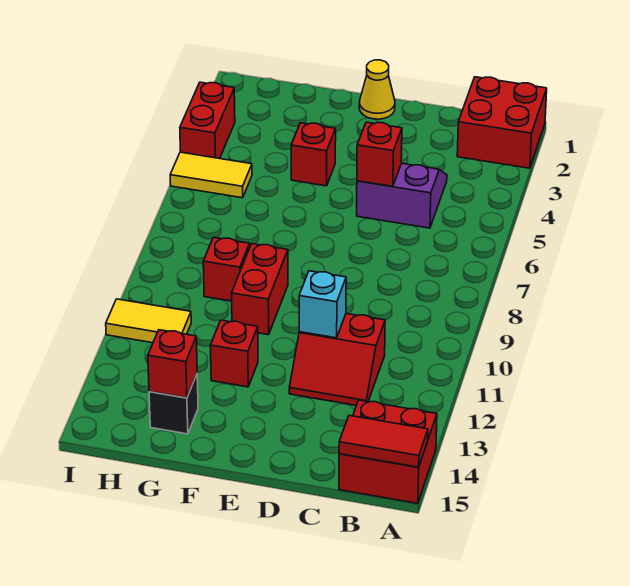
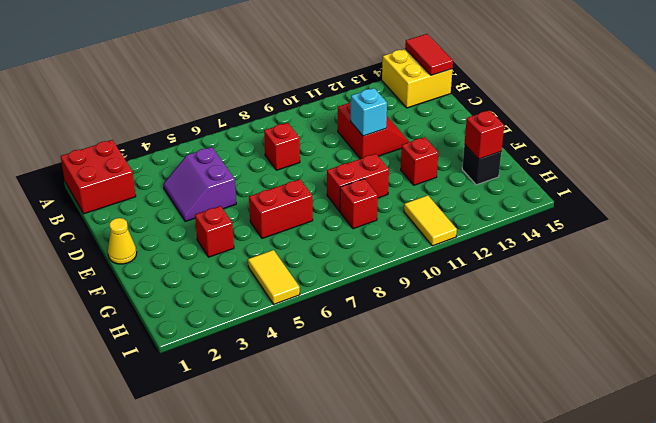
red 2x2 brick [339,400,437,503] -> yellow 2x2 brick [382,49,452,108]
red 1x1 brick [357,122,402,186] -> red 1x1 brick moved to [264,123,300,170]
red 1x2 brick [180,82,235,159] -> red 1x2 brick moved to [249,179,313,238]

